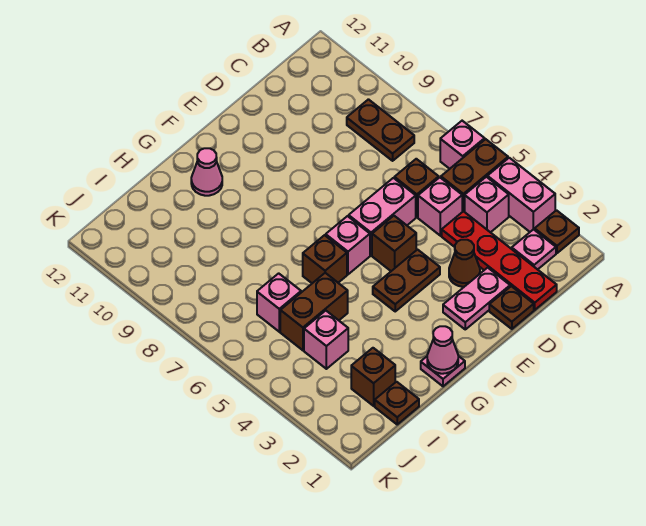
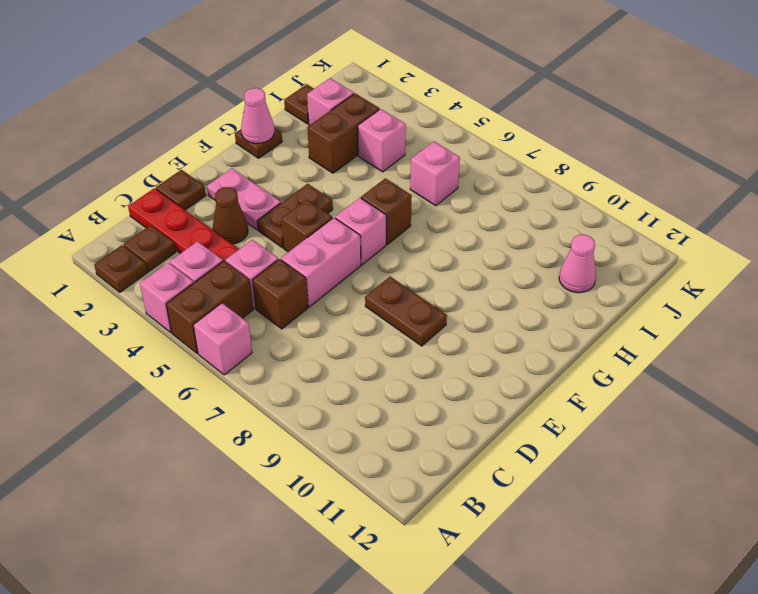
pink 1x2 brick [487,158,555,232] -> pink 1x1 brick [140,263,194,332]
pink 1x1 plate [512,229,556,270] -> brown 1x1 plate [124,225,176,271]
brown 1x2 plate [347,99,414,161] -> brown 1x2 plate moved to [365,277,447,346]
pink 1x2 plate [443,268,510,329] -> pink 1x2 plate turned to [207,168,281,229]
pink 1x1 plate [421,356,465,386] -> brown 1x1 plate [235,127,282,158]
pink 1x1 cone [191,148,222,196] -> pink 1x1 cone moved to [559,235,596,293]
brown 1x2 brick [280,273,348,350] -> brown 1x2 brick moved to [307,93,379,173]
brown 1x1 brick [351,348,395,406] -> pink 1x1 brick [307,78,354,125]

